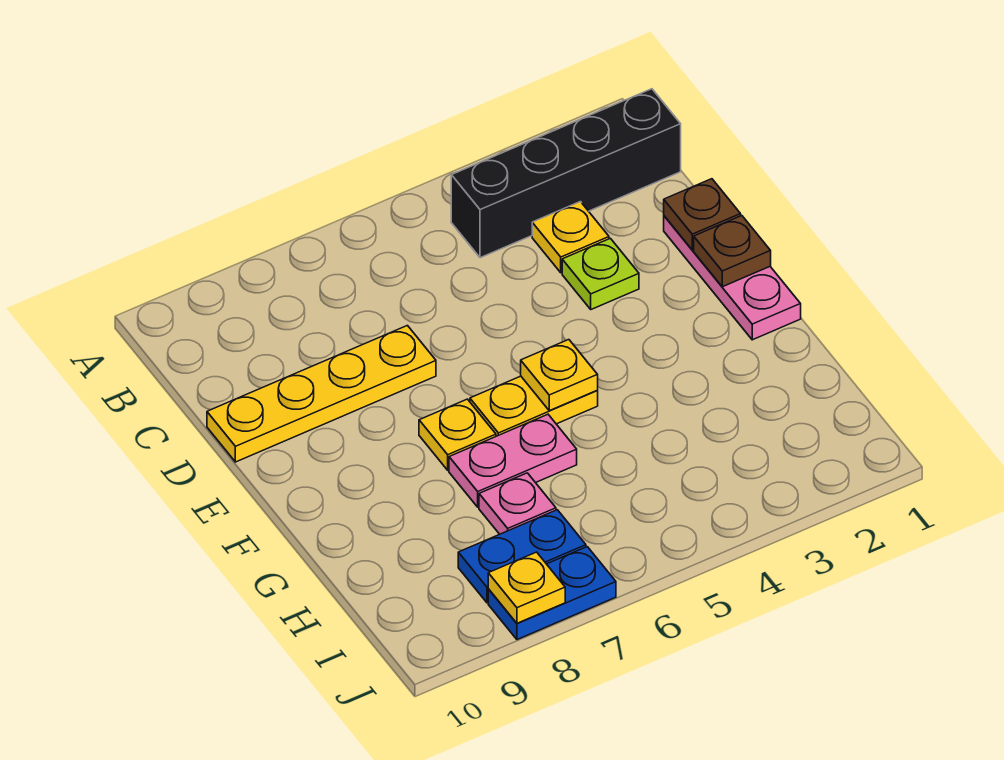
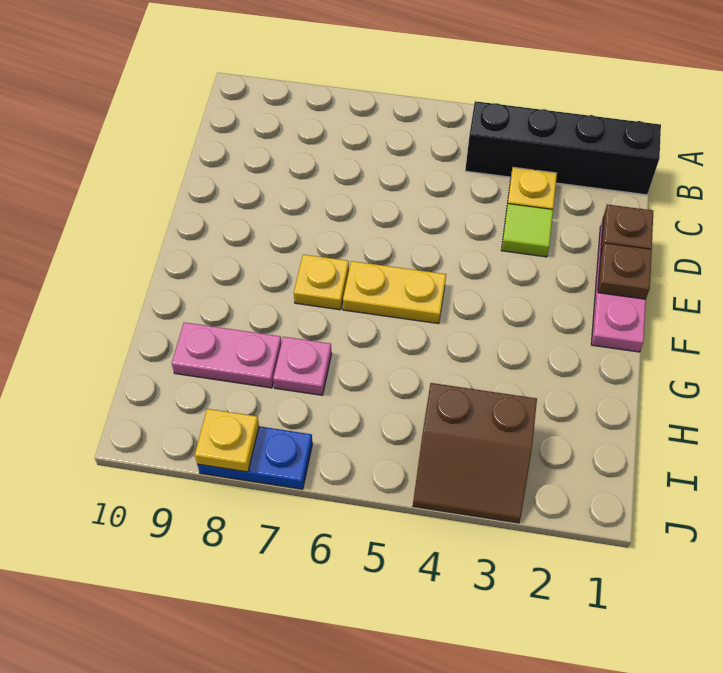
lime 1x1 plate [562,238,639,309] -> lime 1x1 tile [501,204,553,257]
yellow 1x4 plate [207,326,436,462] -> none
yellow 1x1 plate [521,340,598,411] -> none
pink 1x2 plate [449,414,577,507] -> pink 1x2 plate moved to [172,322,282,388]
none -> brown 2x2 slope [413,383,537,523]
blue 1x2 plate [458,510,586,603] -> none

